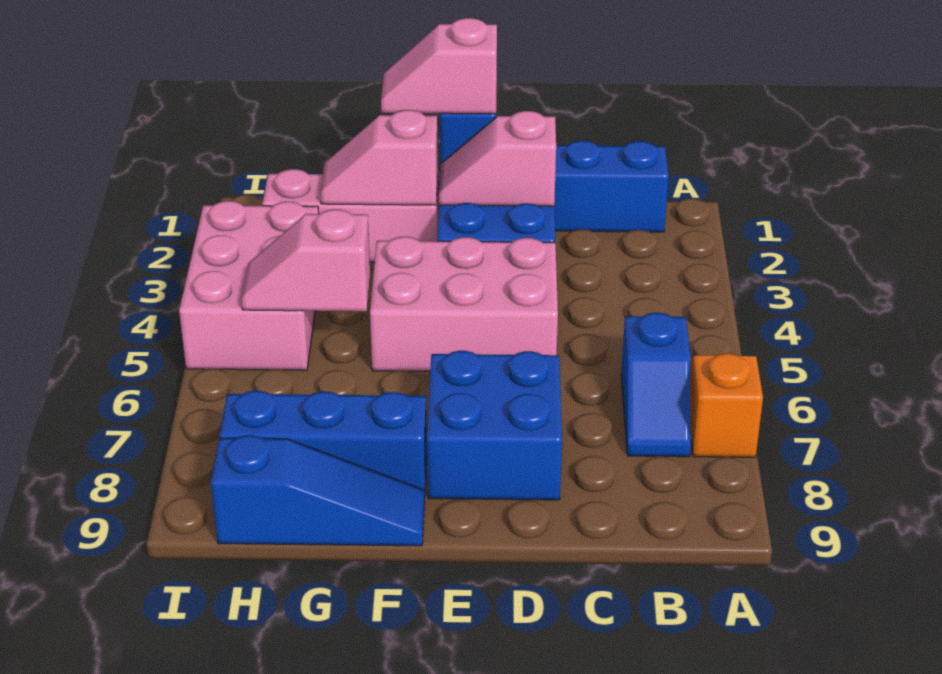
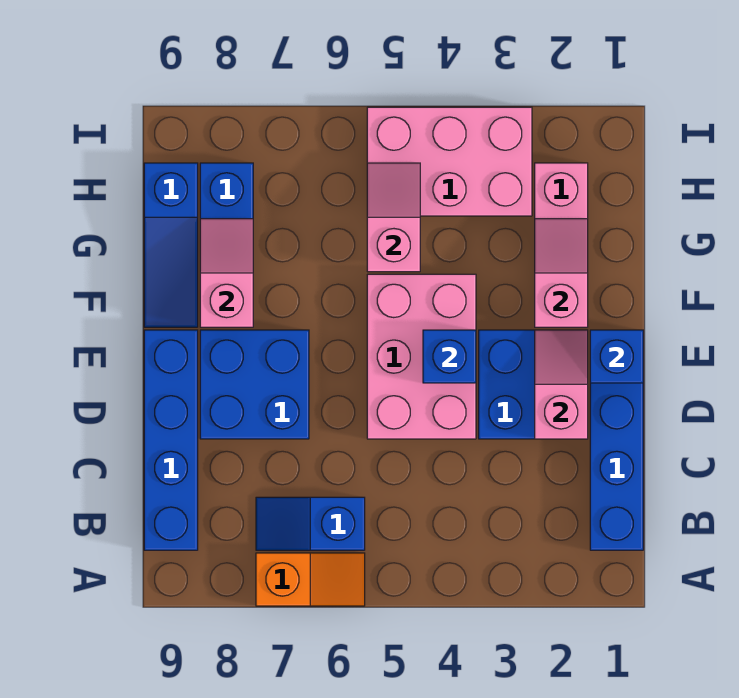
none -> blue 1x4 brick [144,330,198,550]
pink 1x2 slope [381,18,497,114] -> pink 1x2 slope moved to [200,219,253,327]
none -> blue 1x1 brick [423,330,476,383]

